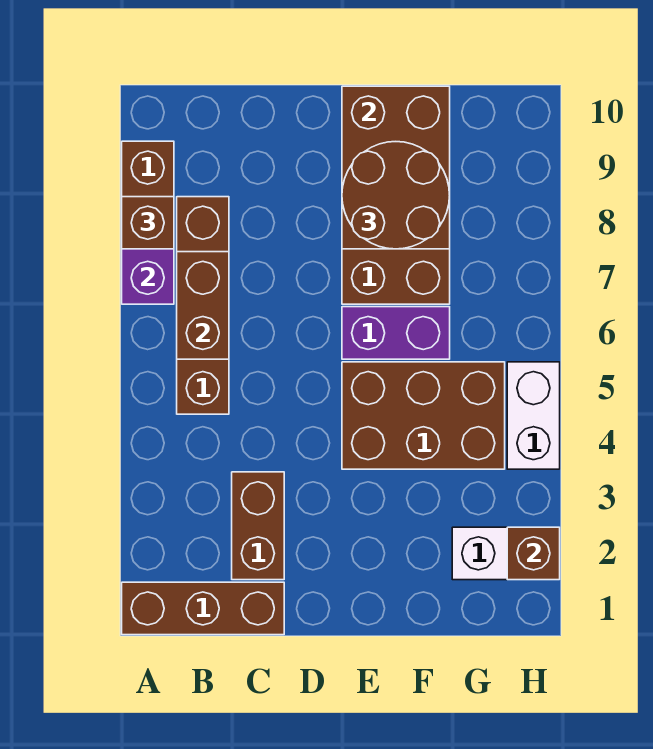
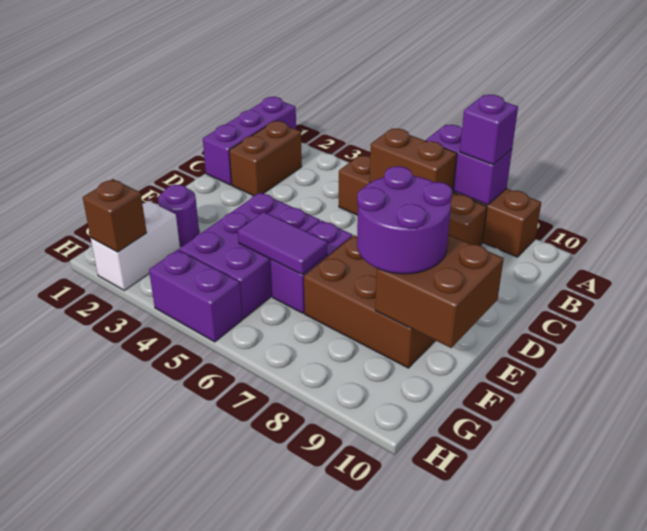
brown 1x3 brick [122,582,284,635] -> purple 1x3 brick [203,97,296,185]
brown 1x1 brick [122,197,174,249] -> purple 1x1 brick [460,95,518,165]
brown 1x2 brick [232,472,284,580] -> brown 1x2 brick turned to [229,121,302,196]
brown 2x3 brick [342,362,505,469] -> purple 2x3 brick [179,193,320,319]
brown 2x3 brick [342,86,450,249] -> brown 2x2 brick [375,234,504,348]
brown 2x2 round brick [342,142,450,249] -> purple 2x2 round brick [357,166,452,274]
none -> purple 1x1 round brick [158,185,199,246]
none -> purple 1x2 tile [238,212,327,275]
white 1x2 brick [507,362,560,469] -> purple 1x2 brick [149,250,242,342]

